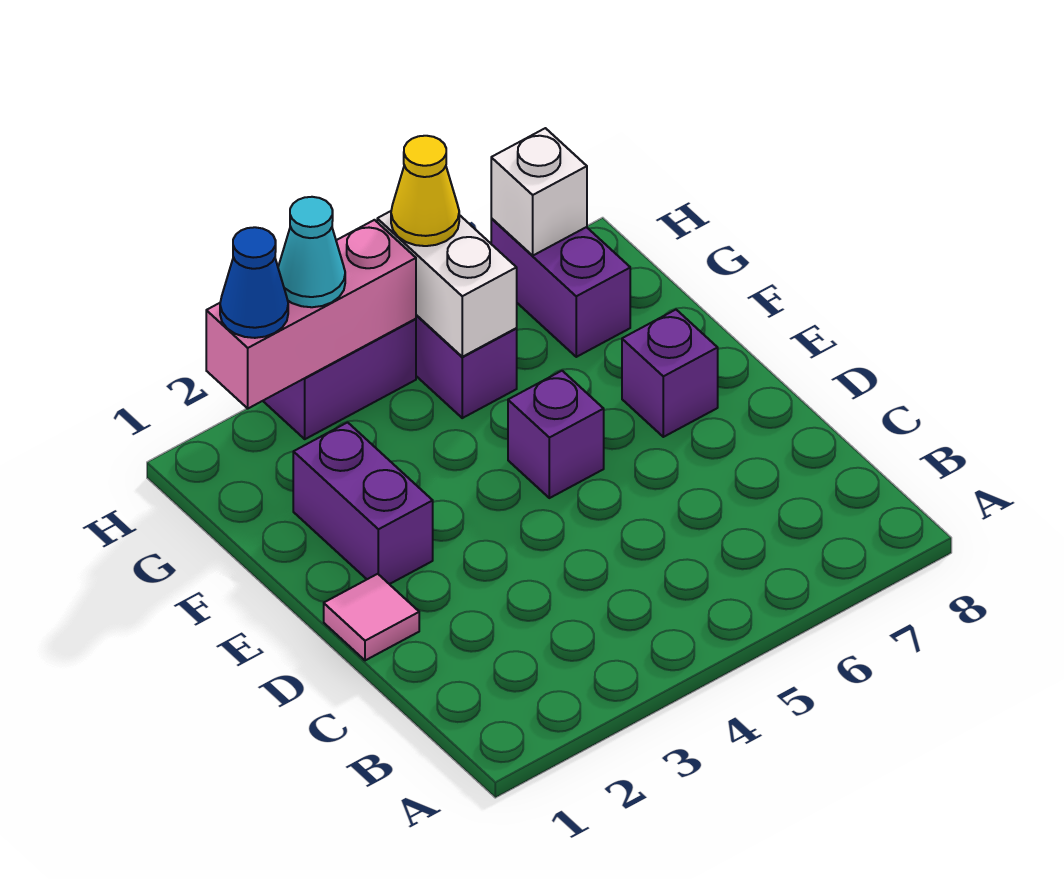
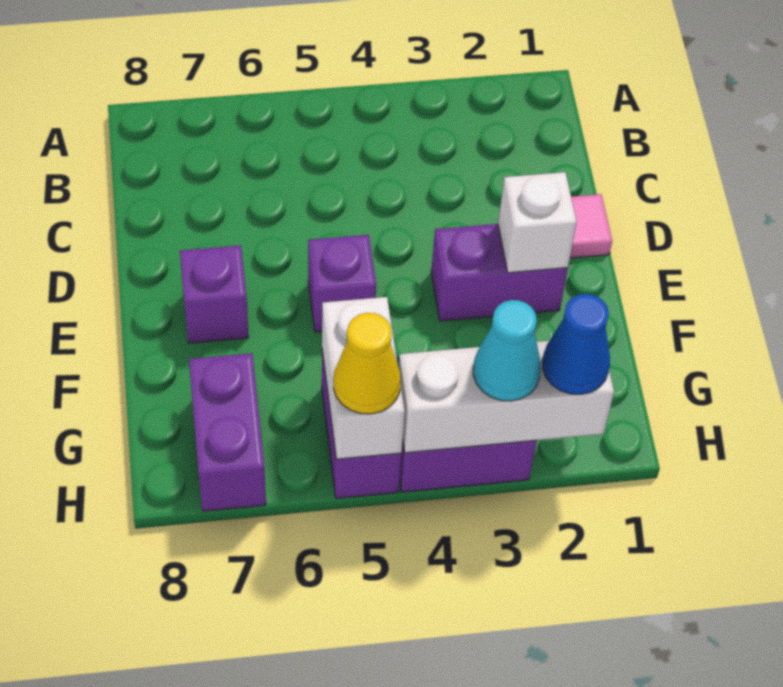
purple 1x2 brick [293,422,433,584] -> purple 1x2 brick turned to [431,224,568,321]
pink 1x3 brick [206,220,416,409] -> white 1x3 brick [398,341,614,453]
white 1x1 brick [491,128,587,255] -> white 1x1 brick moved to [498,172,577,273]

